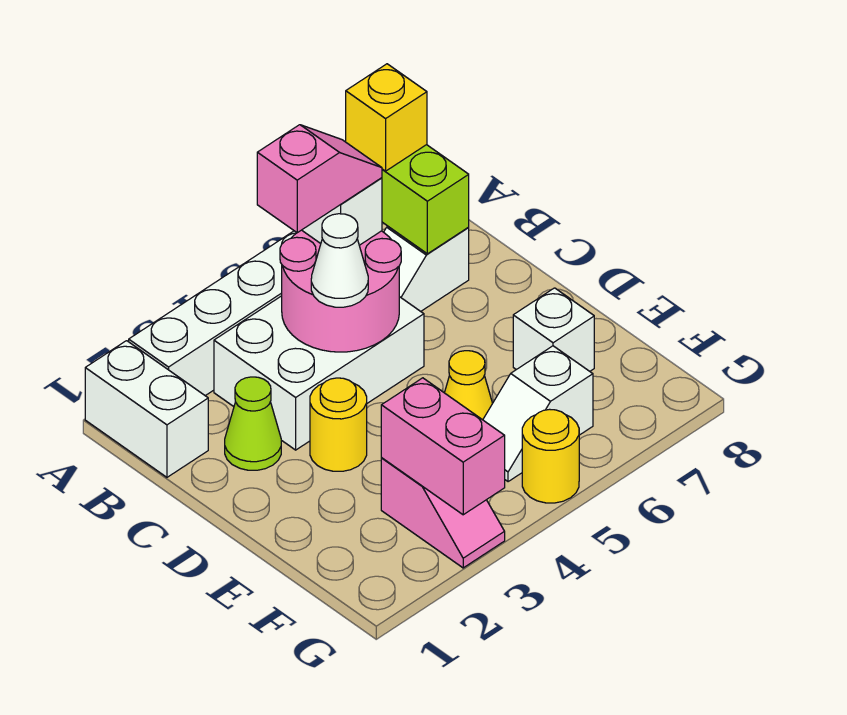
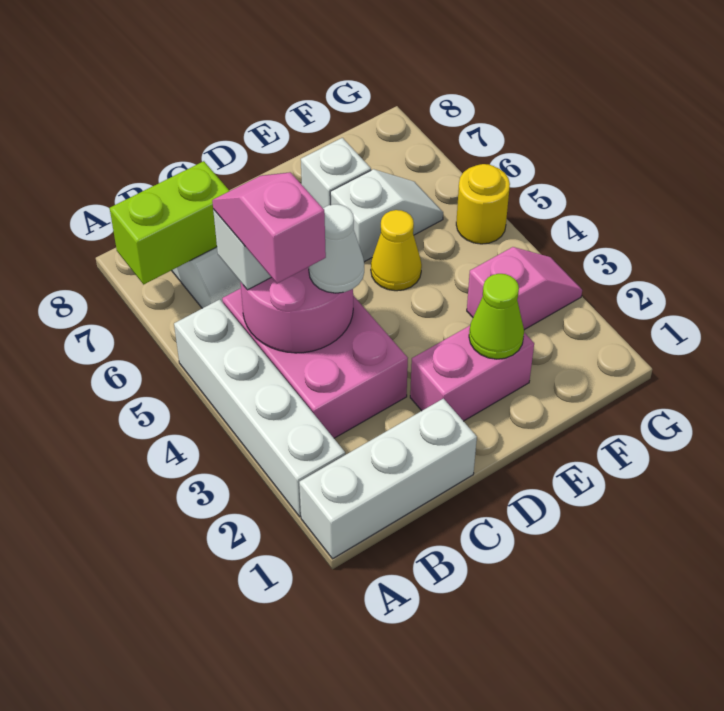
white 1x2 brick [85,341,208,477] -> white 1x3 brick [299,399,477,559]
yellow 1x1 brick [346,64,427,171] -> none
white 2x3 brick [214,296,424,450] -> pink 2x3 brick [222,288,408,438]
lime 1x1 cone [225,377,281,470] -> lime 1x1 cone moved to [469,274,524,359]
yellow 1x1 round brick [310,378,367,471] -> none
pink 1x2 brick [381,378,505,515] -> pink 1x2 brick moved to [410,326,534,421]
white 1x2 slope [483,346,593,482] -> white 1x2 slope turned to [330,169,443,262]

